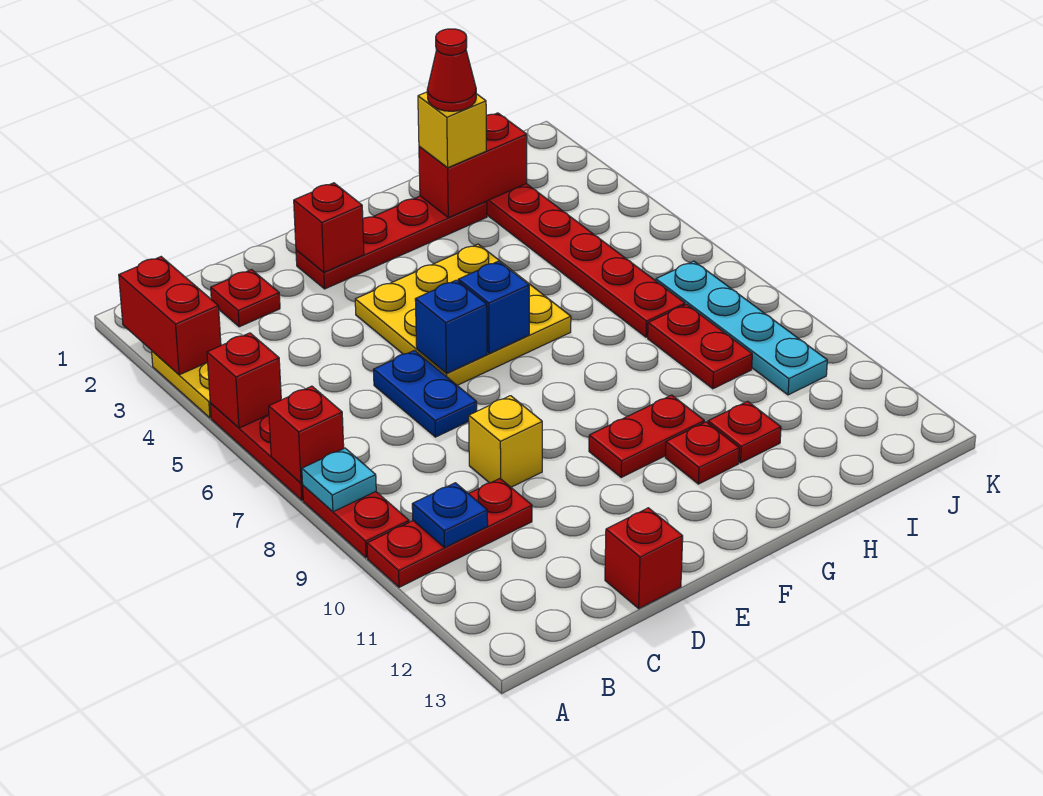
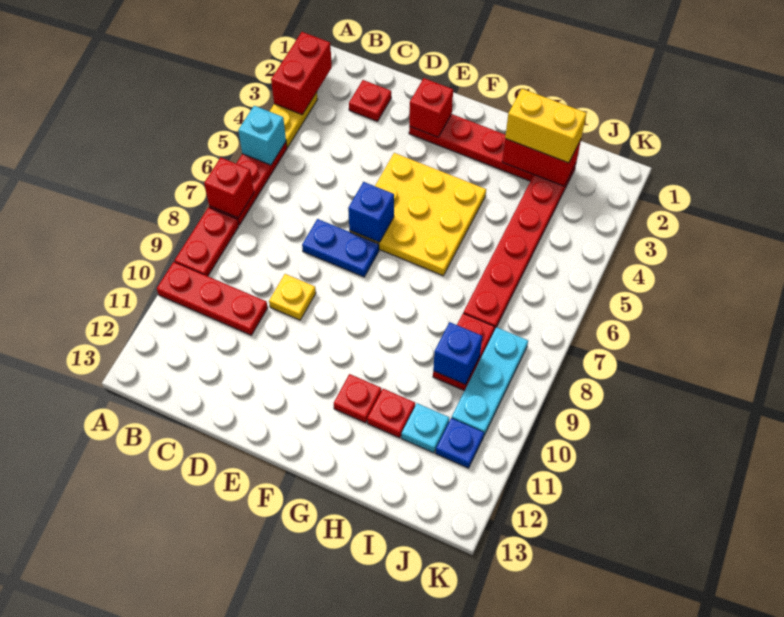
red 1x1 brick [207,333,281,428] -> cyan 1x1 brick [238,106,286,165]
cyan 1x1 plate [302,448,376,512] -> cyan 1x1 plate moved to [401,403,449,453]
blue 1x1 plate [412,483,488,548] -> blue 1x1 plate moved to [436,418,484,468]
blue 1x2 plate [373,350,477,437] -> blue 1x2 plate turned to [302,219,379,277]
yellow 1x1 brick [469,396,542,487] -> yellow 1x1 plate [269,274,316,320]
red 1x1 brick [605,508,683,609] -> none
blue 1x1 brick [458,261,529,353] -> blue 1x1 brick moved to [433,322,482,385]
red 1x2 plate [589,395,704,477] -> none
yellow 1x1 brick [418,92,486,168] -> yellow 1x2 brick [505,89,586,163]
red 1x1 cone [427,29,476,111] -> none
cyan 1x4 plate [656,261,827,395] -> cyan 1x3 plate [452,327,528,435]

